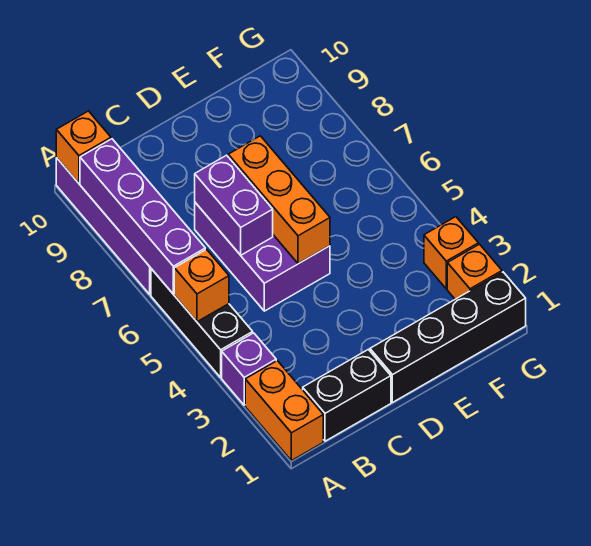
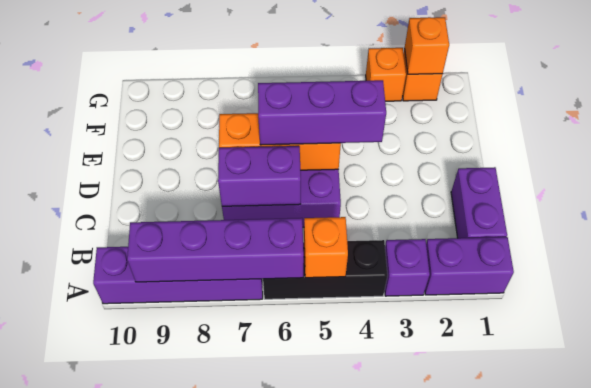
orange 1x2 brick [245,361,323,461] -> purple 1x2 brick [425,237,514,295]
orange 1x1 brick [56,111,111,183] -> orange 1x1 brick moved to [405,17,449,74]
black 1x2 brick [303,350,391,441] -> purple 1x2 brick [451,167,507,238]
black 1x4 brick [370,272,526,402] -> none
none -> purple 1x3 brick [258,80,386,145]

